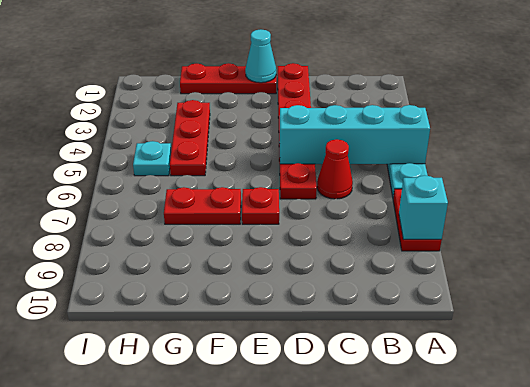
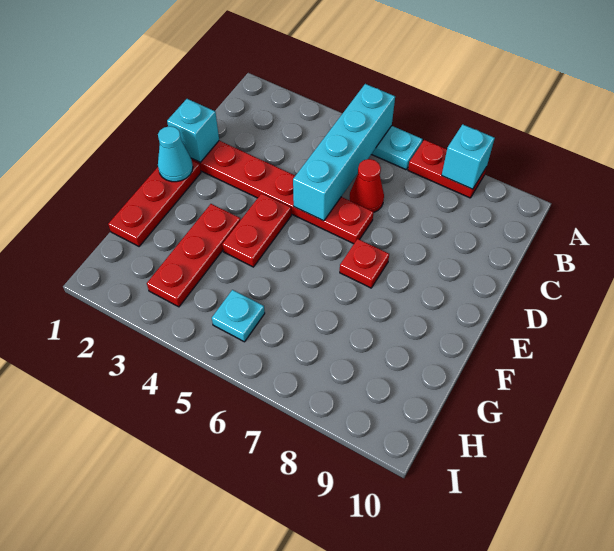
none -> cyan 1x1 brick [167,99,219,162]
red 1x2 plate [164,187,241,224] -> red 1x2 plate moved to [222,193,291,267]
red 1x3 plate [170,100,210,176] -> red 1x3 plate turned to [147,204,240,307]

